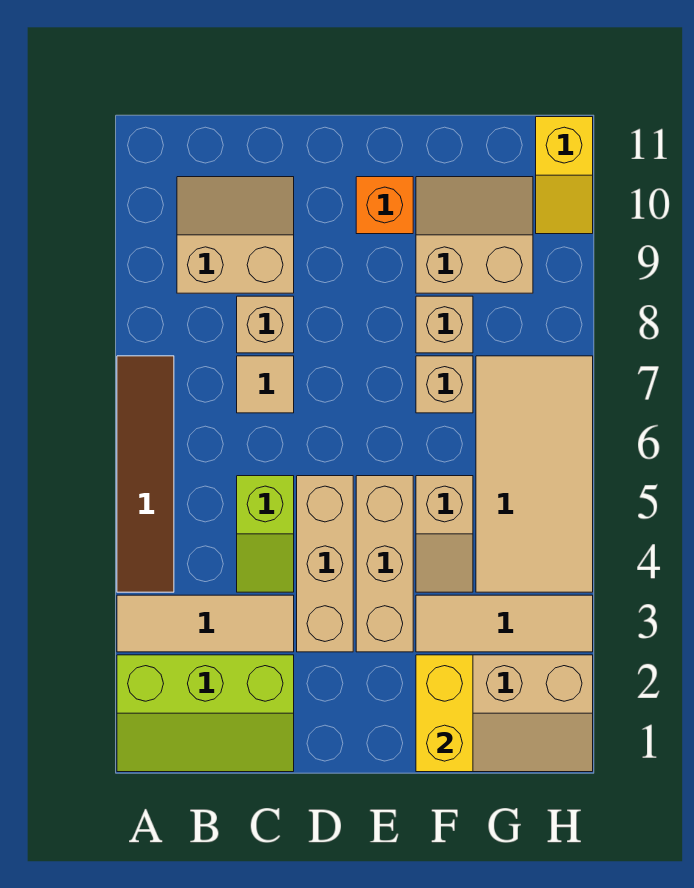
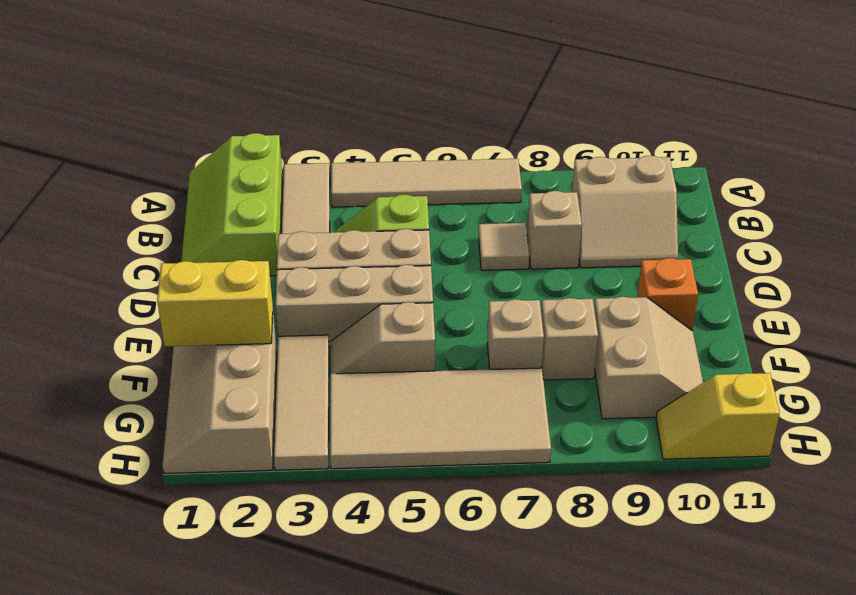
brown 1x4 tile [117,356,174,592] -> tan 1x4 tile [331,159,522,207]
tan 2x2 slope [177,177,294,293] -> tan 2x2 slope turned to [572,156,678,268]

